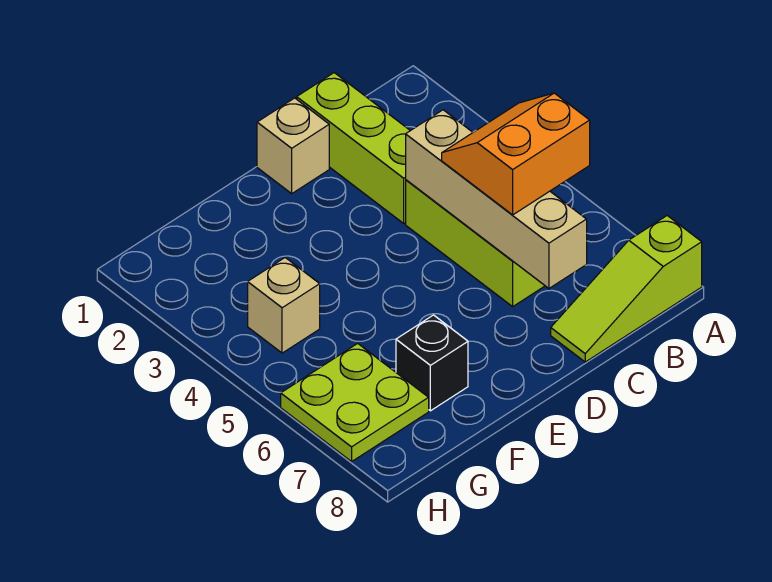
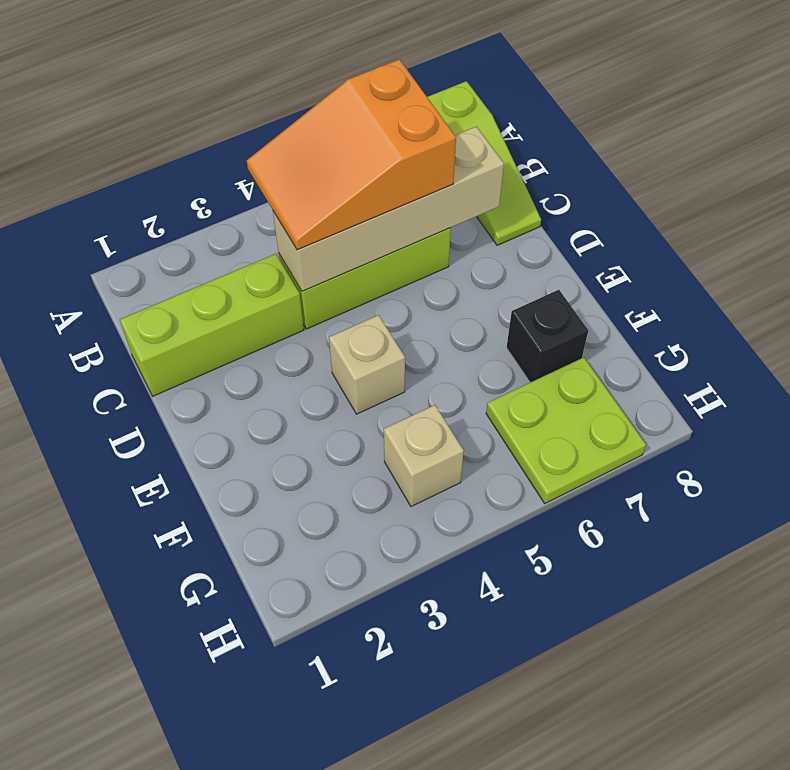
orange 2x2 slope [442,93,590,215] -> orange 2x3 slope [247,59,456,250]
tan 1x1 brick [257,98,329,193] -> tan 1x1 brick moved to [329,315,405,414]

